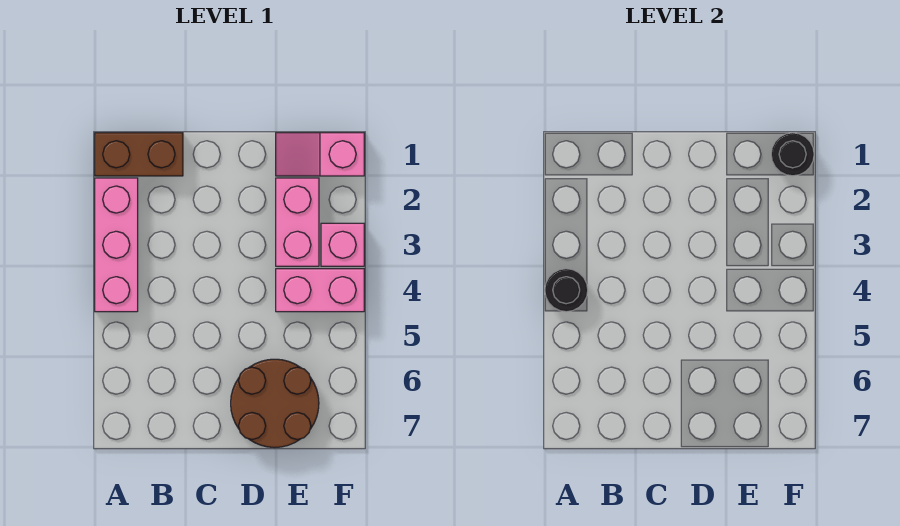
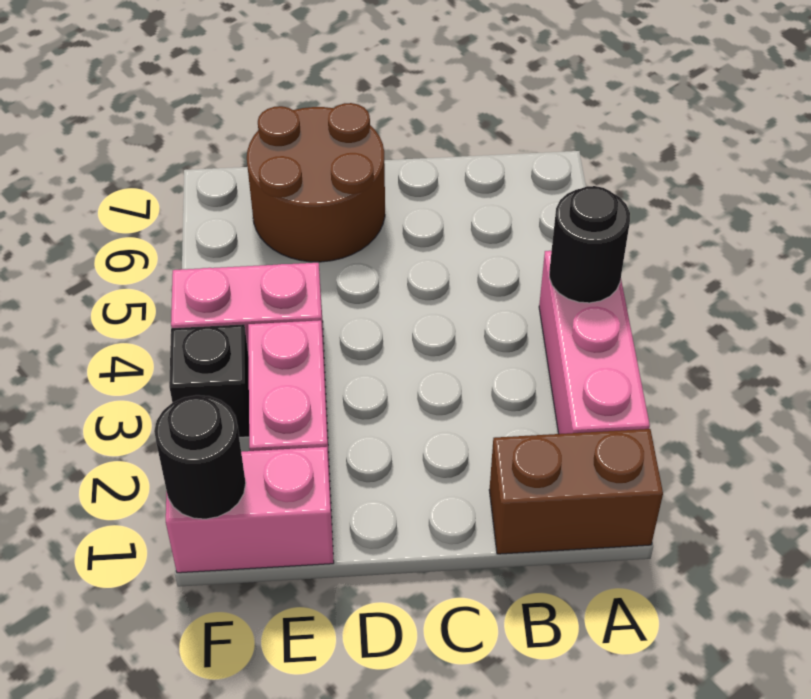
pink 1x2 slope [276,133,364,176] -> pink 1x2 brick [166,447,334,573]
pink 1x1 brick [321,223,364,266] -> black 1x1 brick [169,324,249,437]

